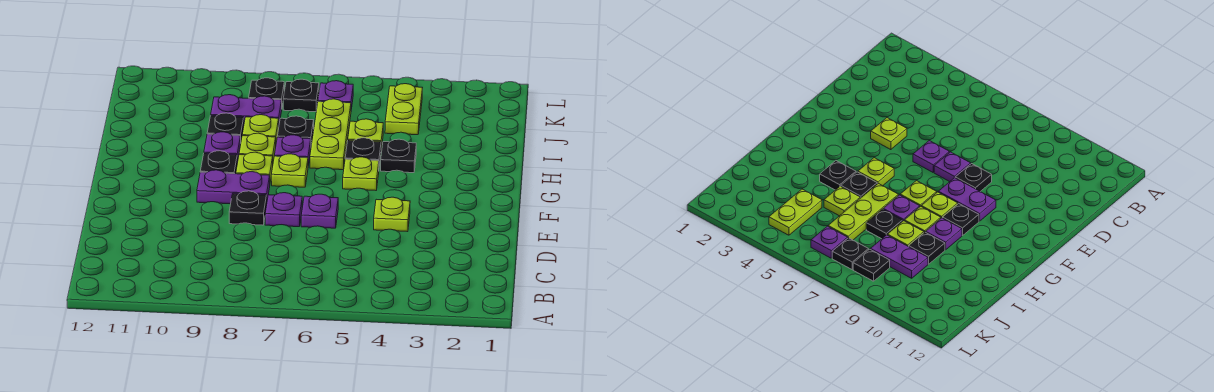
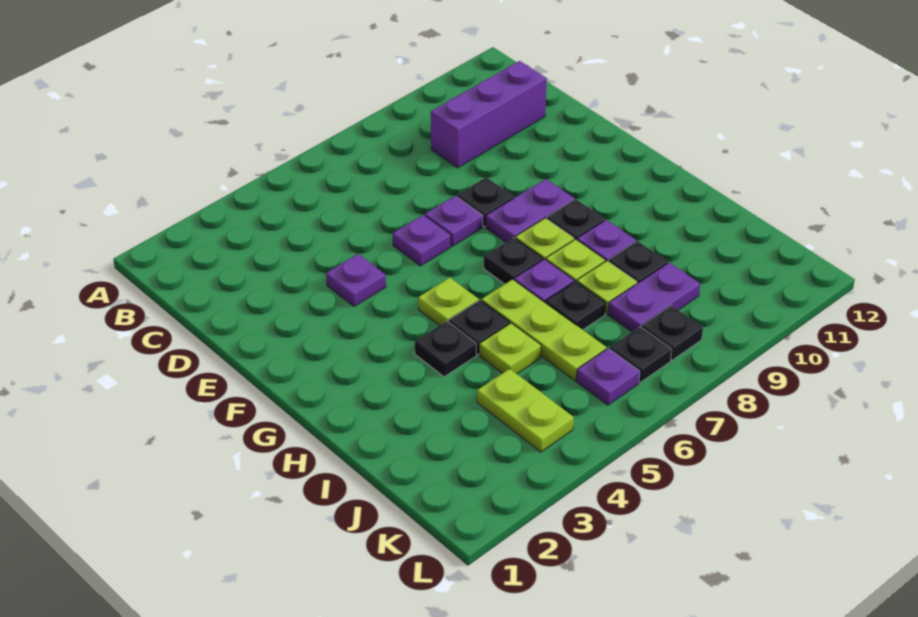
none -> purple 1x3 brick [431,61,547,168]
lime 1x1 plate [374,197,410,232] -> purple 1x1 plate [326,254,386,307]
lime 1x1 plate [271,154,308,187] -> black 1x1 plate [484,238,543,284]

